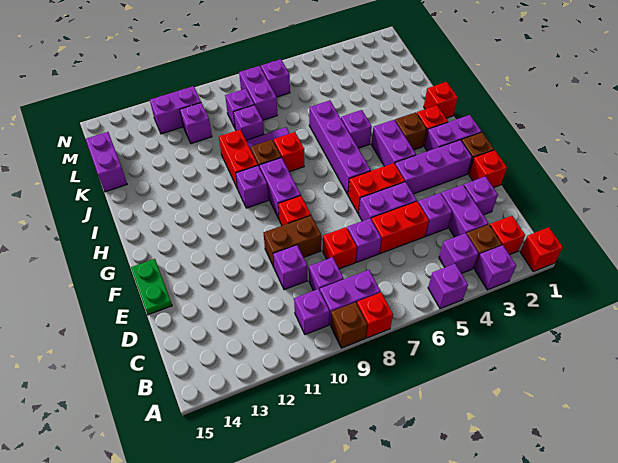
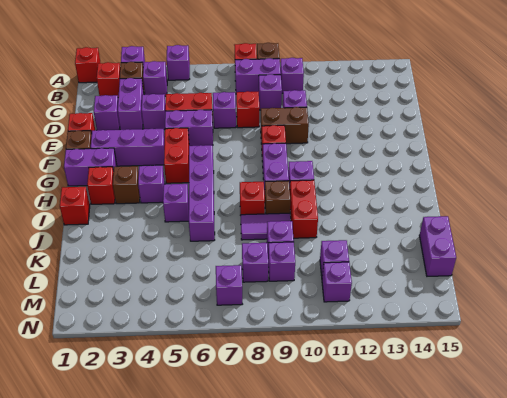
green 1x2 plate [131,259,172,315] -> none
red 1x2 brick [348,163,405,214] -> red 1x2 brick turned to [164,128,189,183]
purple 1x2 brick [371,120,416,166] -> purple 1x1 brick [138,165,165,203]
purple 1x2 brick [239,66,277,120] -> purple 1x1 brick [242,243,268,282]
purple 1x2 brick [150,86,201,134] -> purple 1x1 brick [322,262,352,302]

